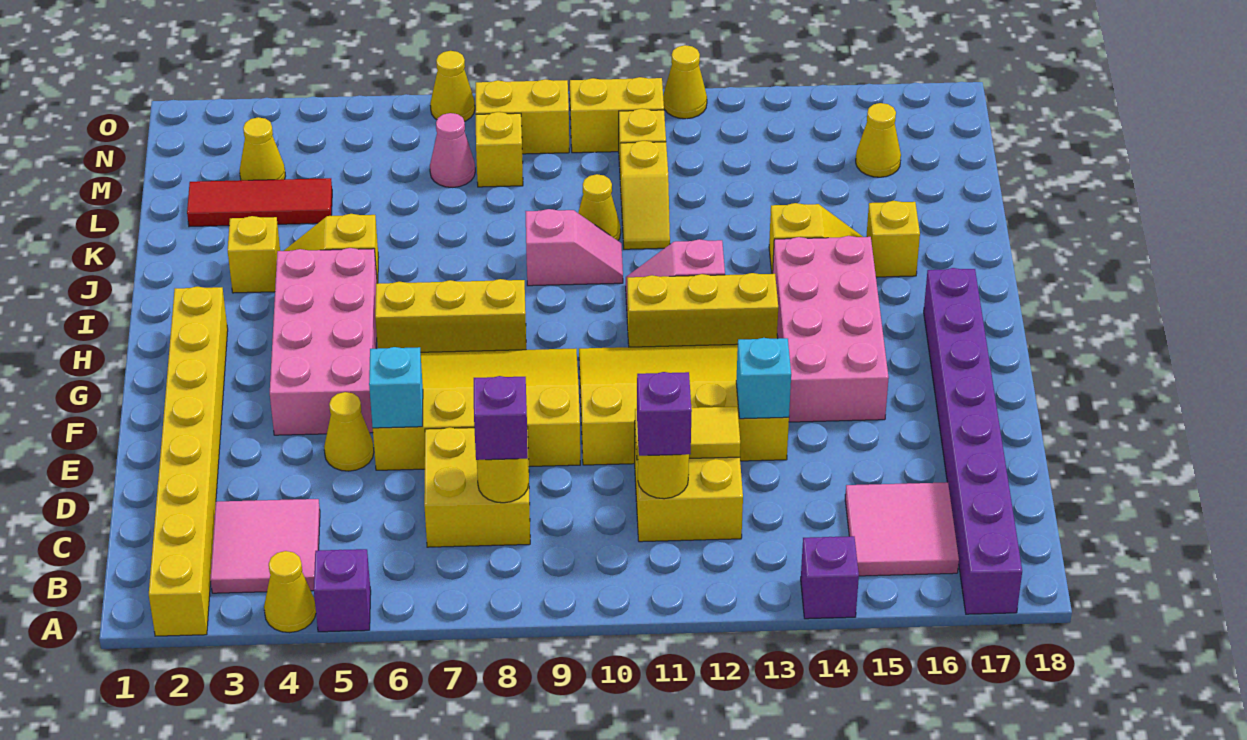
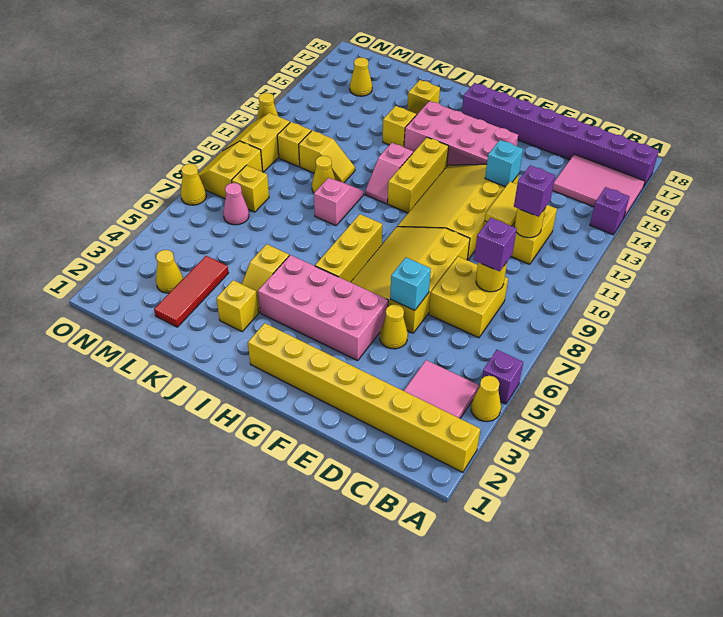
pink 2x2 tile [845,482,959,576] -> pink 2x3 tile [552,154,645,218]

